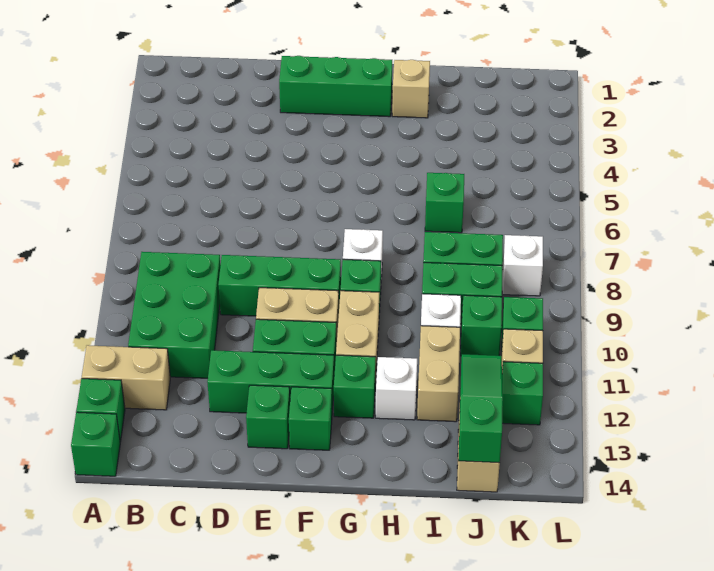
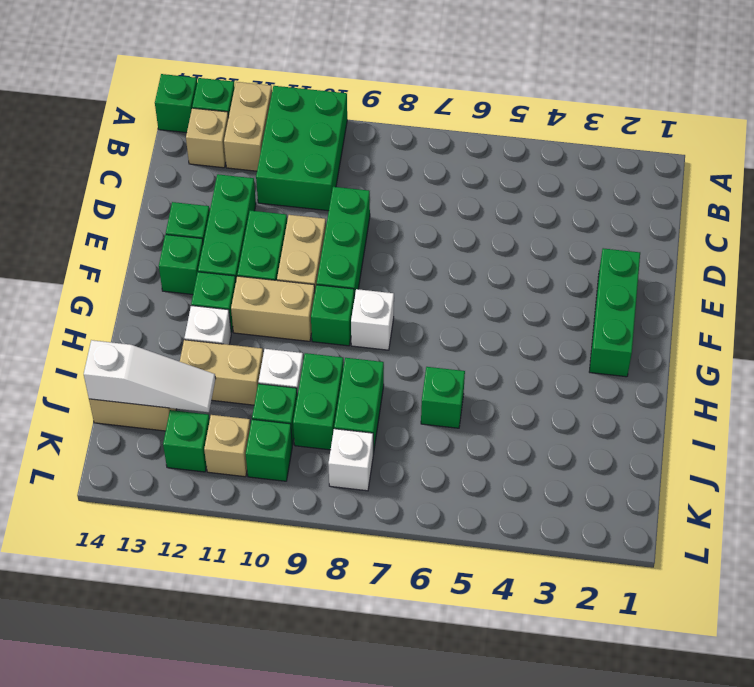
green 2x3 brick [128,252,221,378] -> green 2x3 brick turned to [256,86,347,211]
tan 1x1 brick [392,60,430,118] -> tan 1x1 brick moved to [186,108,228,168]
green 1x3 slope [458,354,503,463] -> white 1x3 slope [84,340,216,412]

